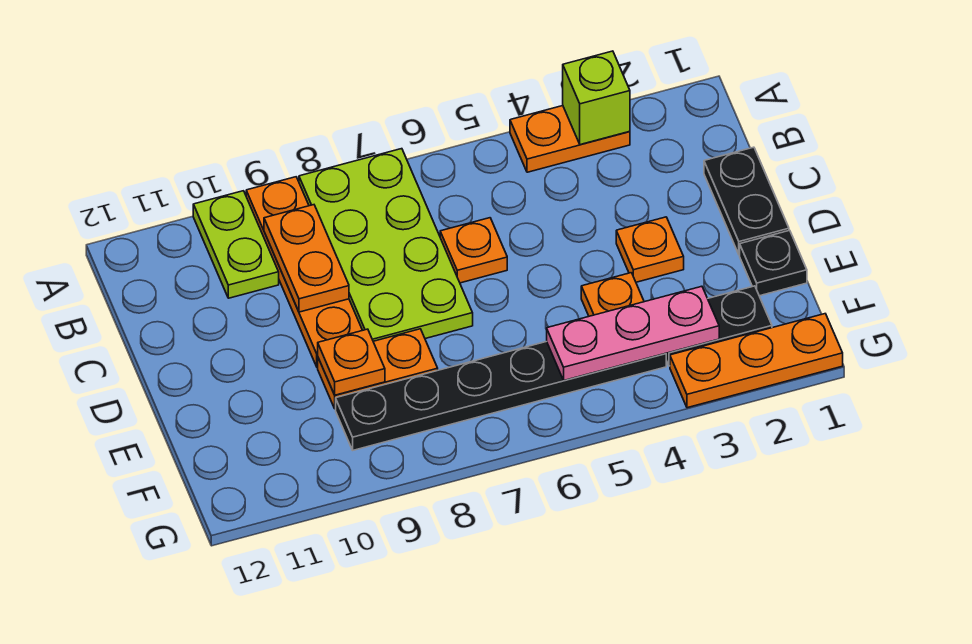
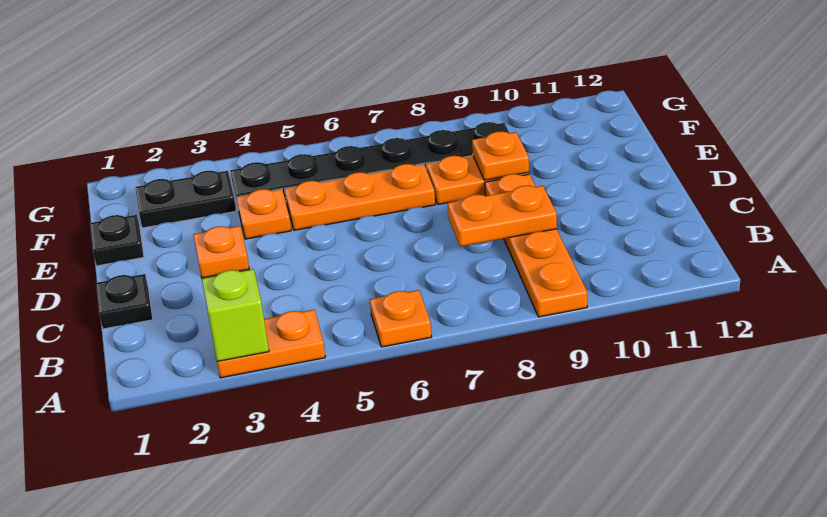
lime 2x4 plate [299,149,473,341] -> none
lime 1x2 plate [193,191,279,298] -> none
orange 1x2 plate [264,205,349,312] -> orange 1x2 plate turned to [448,186,557,247]
black 1x2 plate [704,147,789,255] -> black 1x1 plate [96,274,153,329]
orange 1x1 plate [440,218,507,283] -> orange 1x1 plate moved to [370,290,432,347]
pink 1x3 plate [547,286,719,380] -> none
orange 1x3 plate [670,314,843,408] -> orange 1x3 plate moved to [285,164,435,230]

